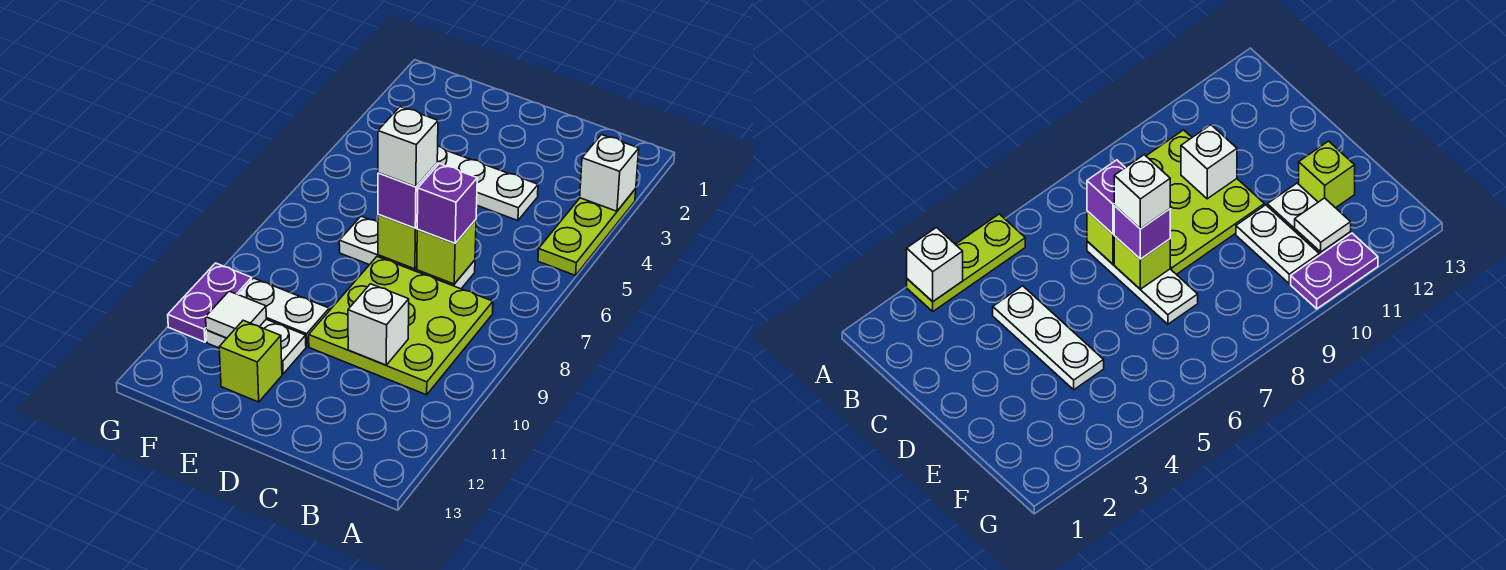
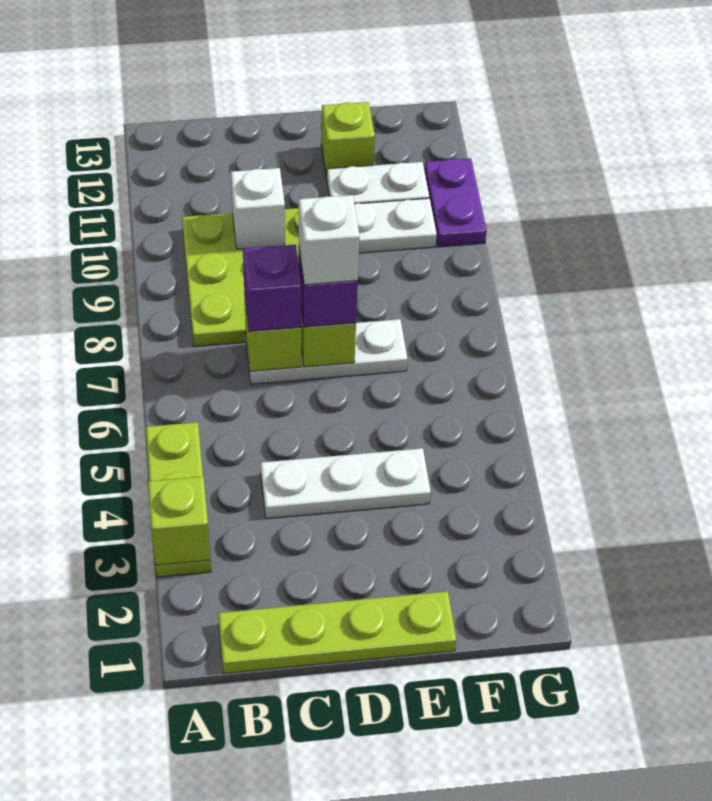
white 1x1 brick [580,135,639,211] -> lime 1x1 brick [148,477,210,565]
none -> lime 1x4 plate [218,591,456,673]
white 1x1 tile [206,291,266,338] -> none

